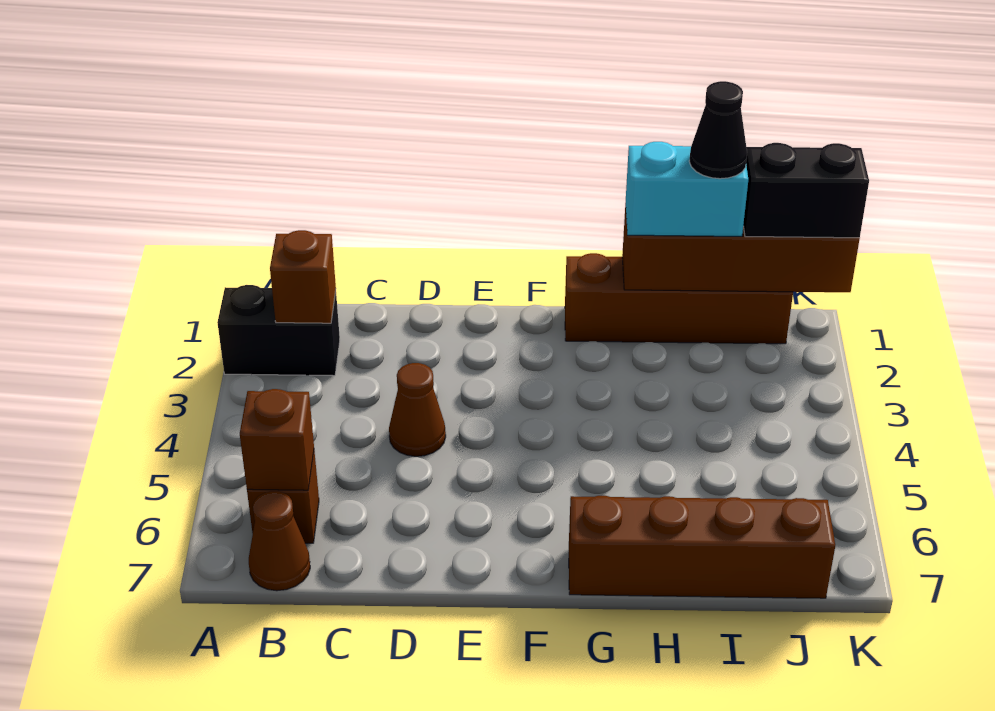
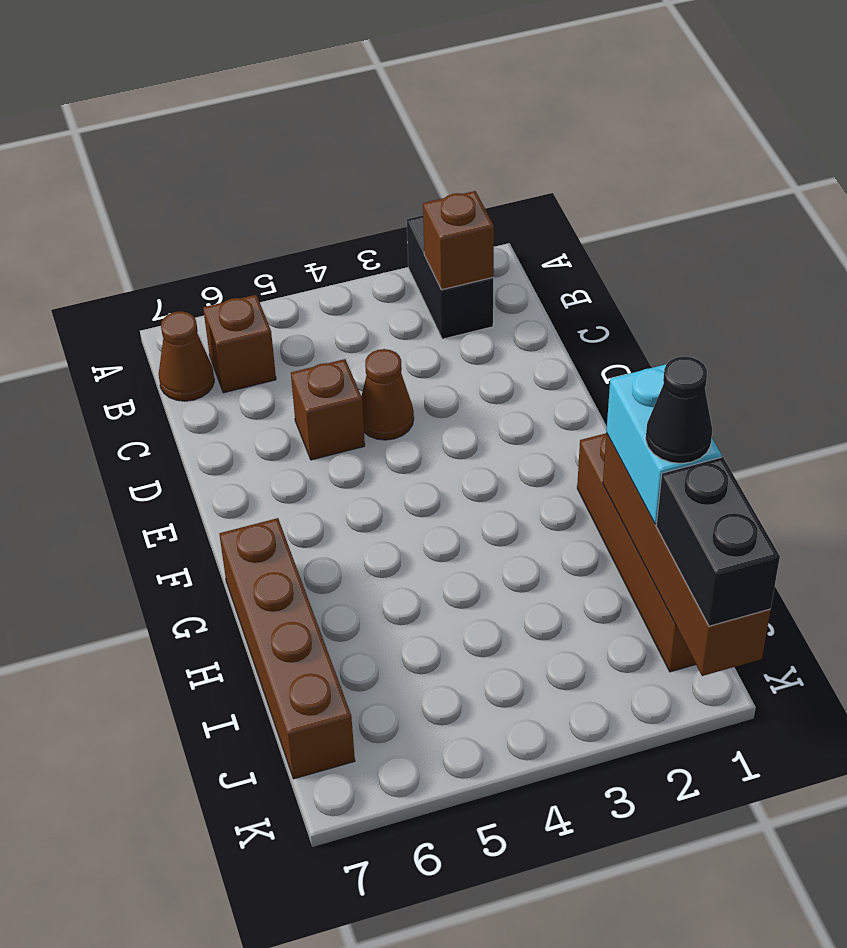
brown 1x1 brick [240,389,314,490] -> brown 1x1 brick moved to [291,359,365,460]

